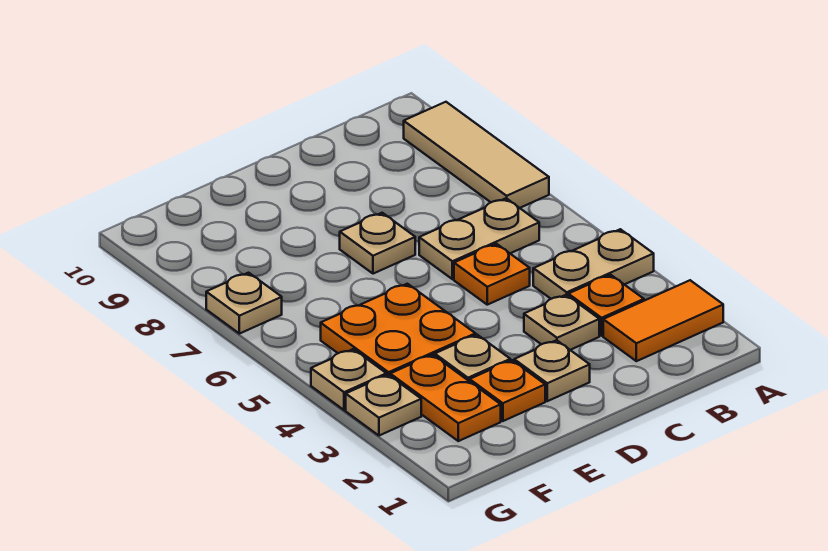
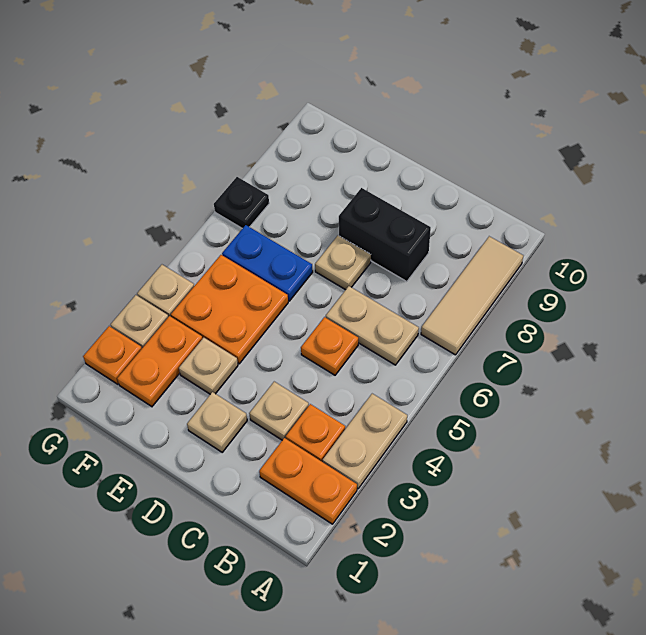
orange 1x2 tile [603,280,723,361] -> orange 1x2 plate [259,438,357,524]
tan 1x2 plate [533,229,654,299] -> tan 1x2 plate turned to [323,394,407,489]
none -> black 1x2 brick [339,188,431,281]
orange 1x1 plate [470,360,545,421] -> orange 1x1 plate moved to [83,326,142,384]
none -> blue 1x2 plate [222,225,313,301]
tan 1x1 plate [206,273,282,334] -> black 1x1 plate [214,177,269,229]

